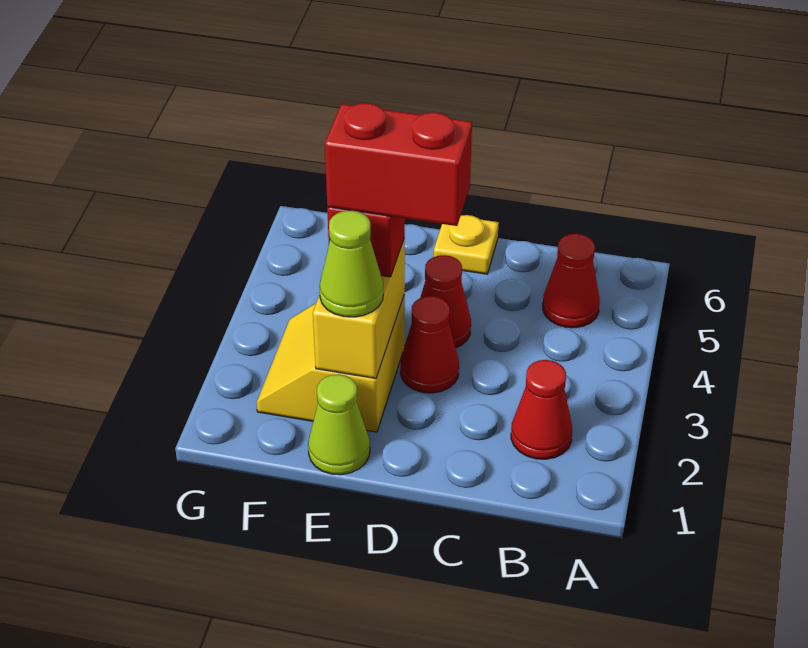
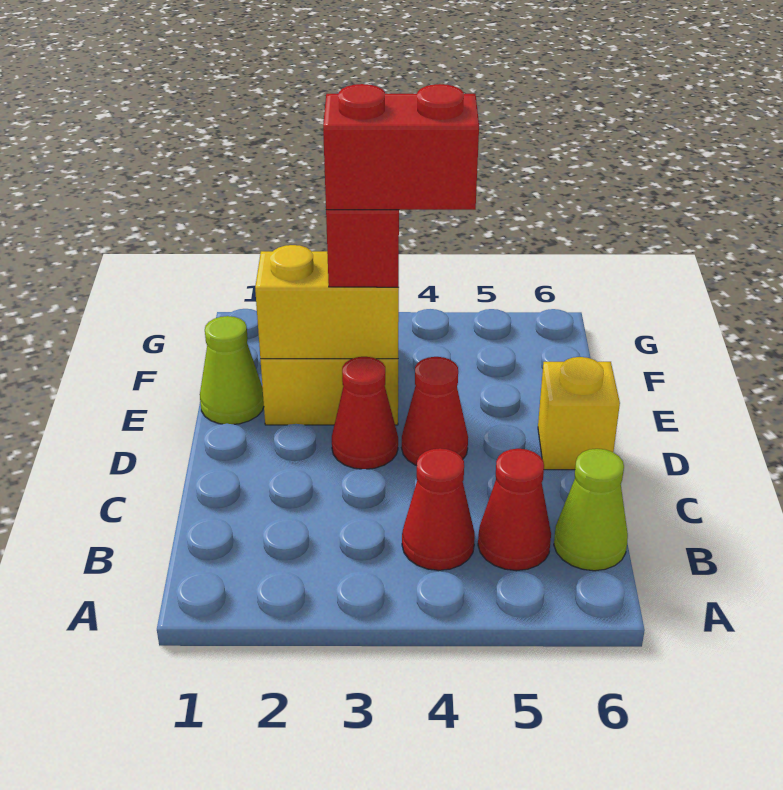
red 1x1 cone [511,360,572,459] -> red 1x1 cone moved to [402,448,475,570]
red 1x2 brick [325,103,472,226] -> red 1x2 brick turned to [323,84,479,210]
yellow 1x1 plate [434,215,499,274] -> yellow 1x1 brick [538,357,620,470]
lime 1x1 cone [319,210,383,317] -> lime 1x1 cone moved to [554,449,628,571]

